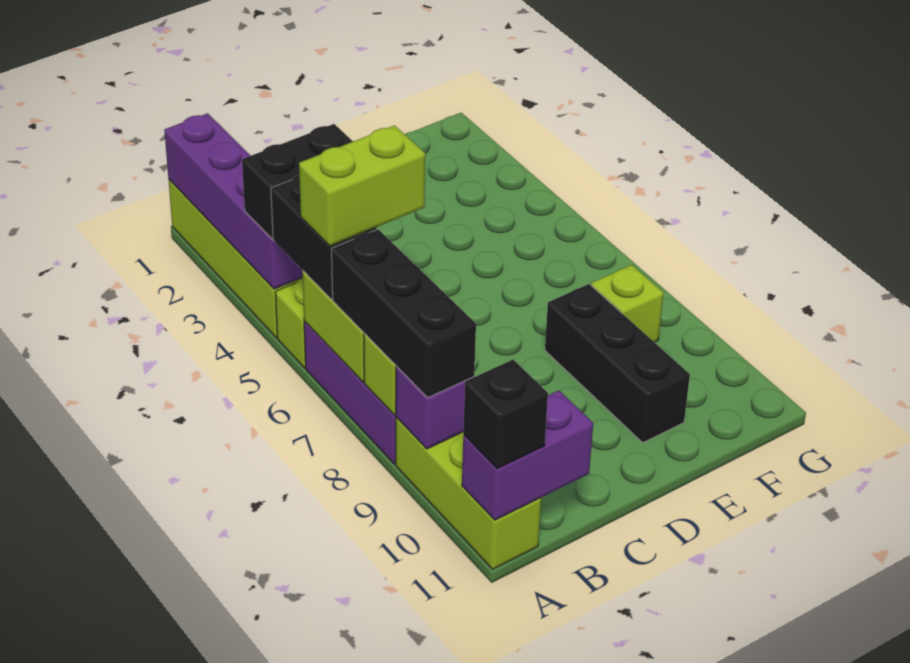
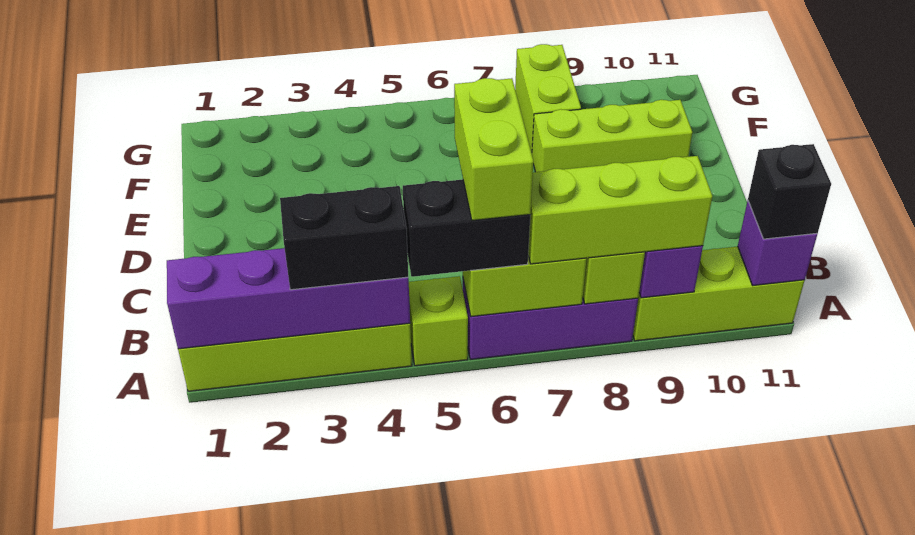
black 1x2 brick [242,124,353,238] -> black 1x2 brick turned to [280,186,408,290]
black 1x3 brick [332,229,476,397] -> lime 1x3 brick [528,156,712,264]
purple 1x2 brick [462,390,593,520] -> purple 1x1 brick [738,201,817,285]
black 1x3 brick [545,284,690,442] -> lime 1x3 brick [532,100,692,172]
lime 1x1 brick [591,265,663,342] -> lime 1x2 brick [515,44,581,154]

